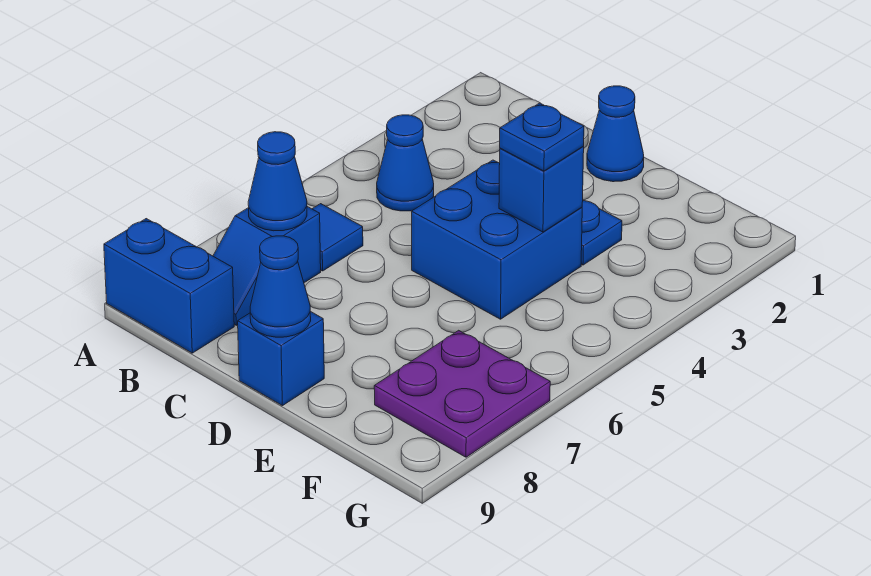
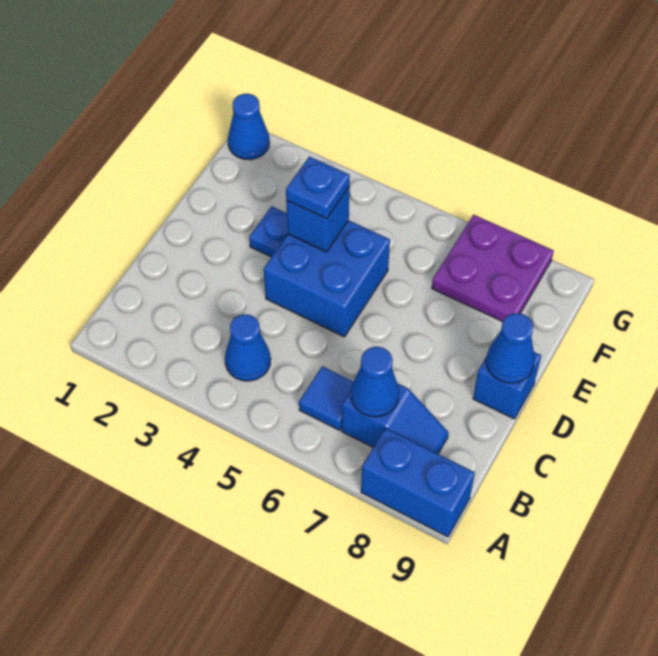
blue 1x2 brick [104,219,234,353] -> blue 1x2 brick turned to [361,428,475,537]
blue 1x1 cone [587,86,644,182] -> blue 1x1 cone moved to [228,94,269,160]

